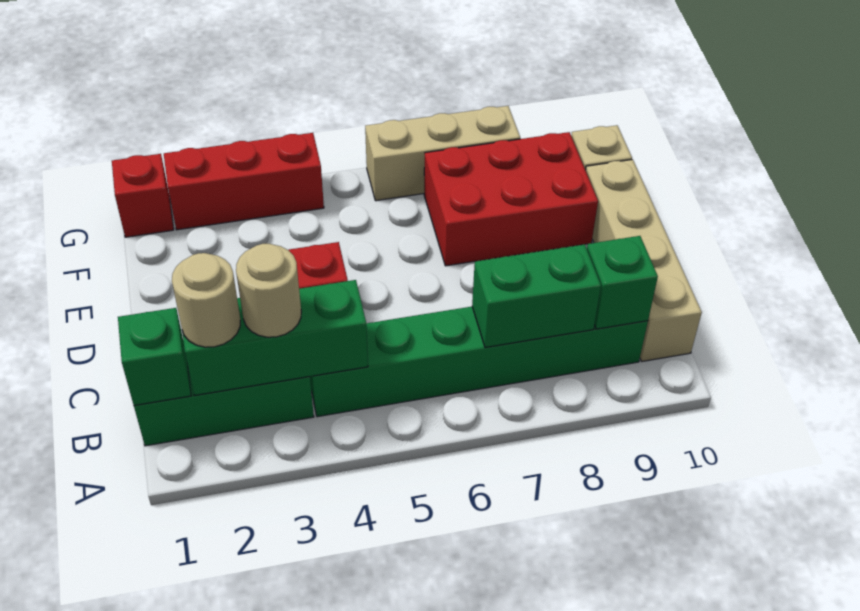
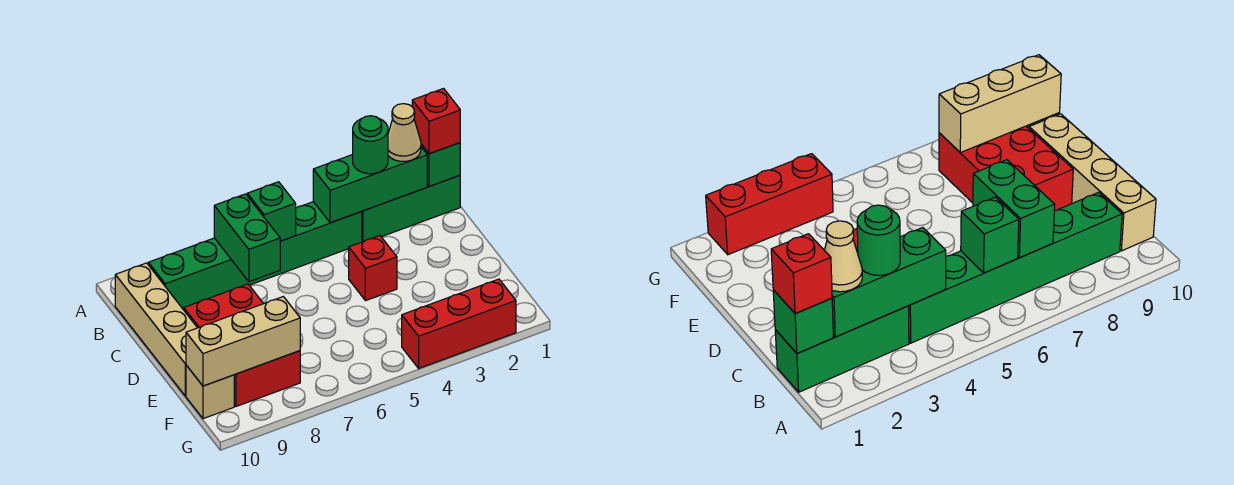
tan 1x1 round brick [172,253,240,347] -> tan 1x1 cone [388,104,421,161]
tan 1x1 round brick [236,244,301,337] -> green 1x1 round brick [353,116,388,174]
green 1x2 brick [472,244,601,348] -> green 1x2 brick turned to [214,194,280,282]
green 1x1 brick [587,236,658,329] -> green 1x1 brick moved to [247,182,296,241]
red 2x3 brick [424,132,598,266] -> red 2x3 brick turned to [183,284,300,406]
red 1x1 brick [112,154,174,237] -> red 1x1 brick moved to [412,89,460,154]
tan 1x3 brick [365,106,520,201] -> tan 1x3 brick moved to [186,297,300,386]

